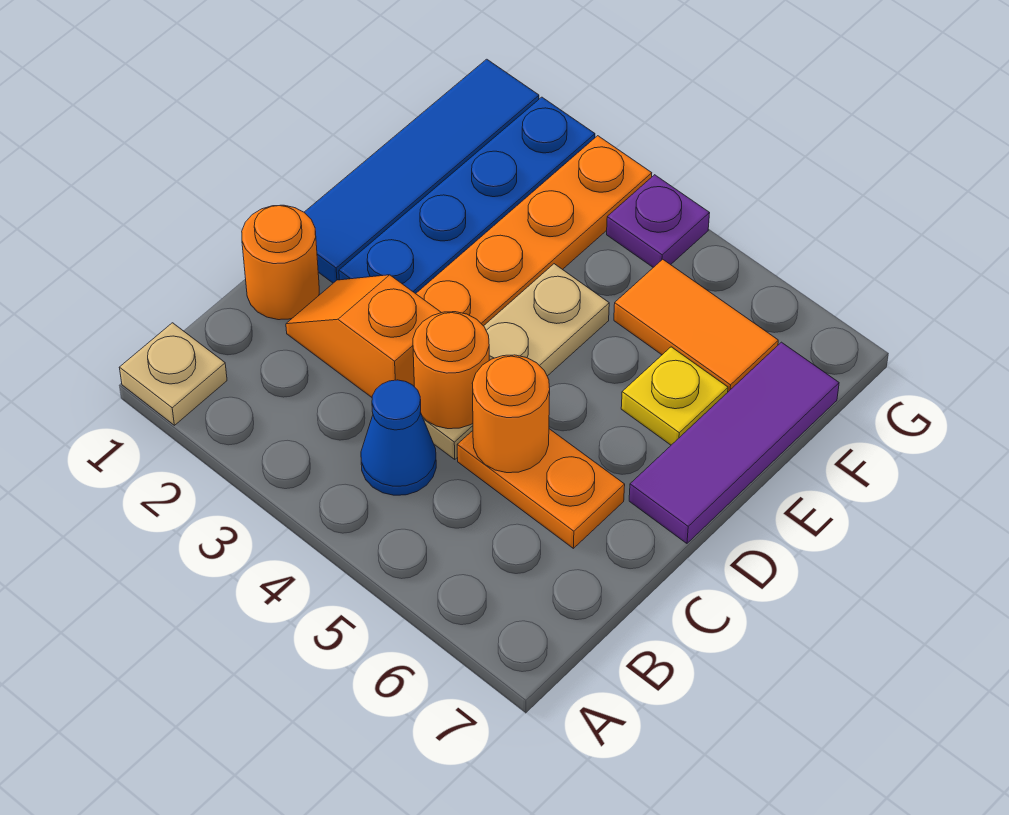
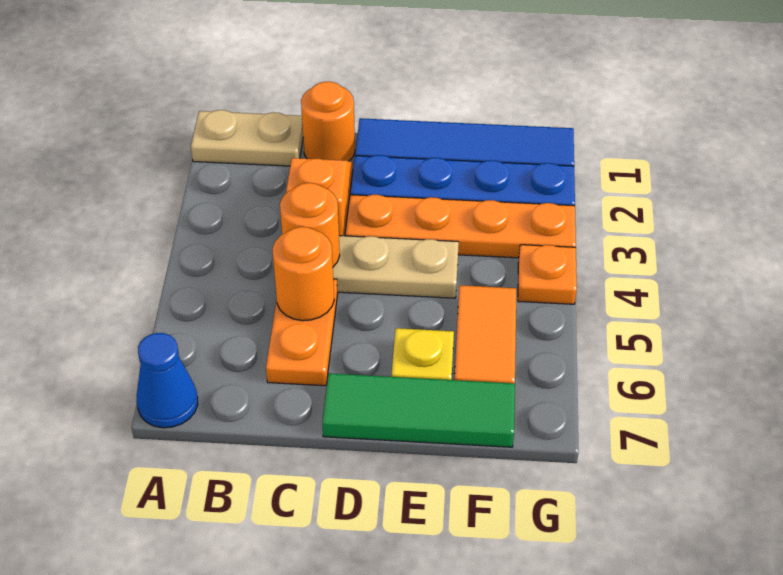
tan 1x1 plate [119,323,227,425] -> tan 1x2 plate [191,110,303,166]
blue 1x1 cone [361,380,436,495] -> blue 1x1 cone moved to [136,333,198,428]
purple 1x3 tile [629,342,839,543] -> green 1x3 tile [322,373,515,447]
purple 1x1 plate [607,175,710,267] -> orange 1x1 plate [518,245,577,304]

